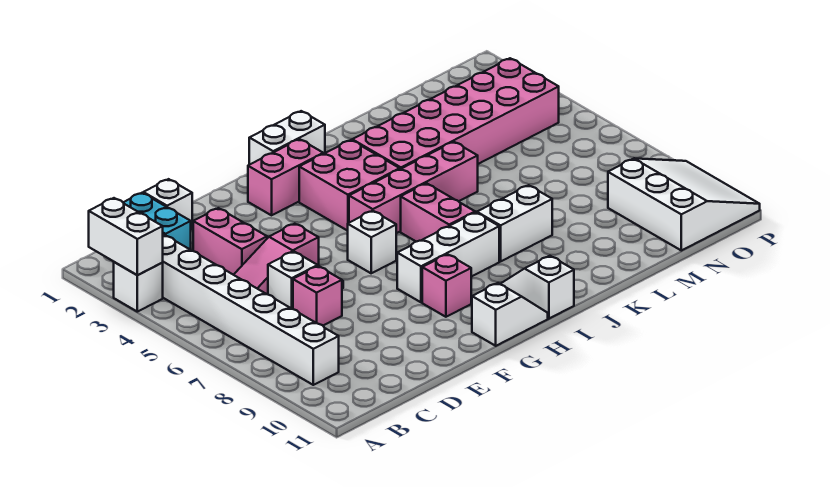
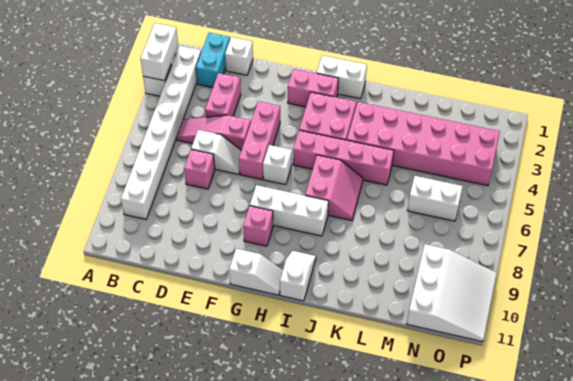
none -> pink 1x3 brick [239,101,280,179]
white 1x2 brick [477,185,552,261] -> white 1x2 brick moved to [407,176,463,221]

